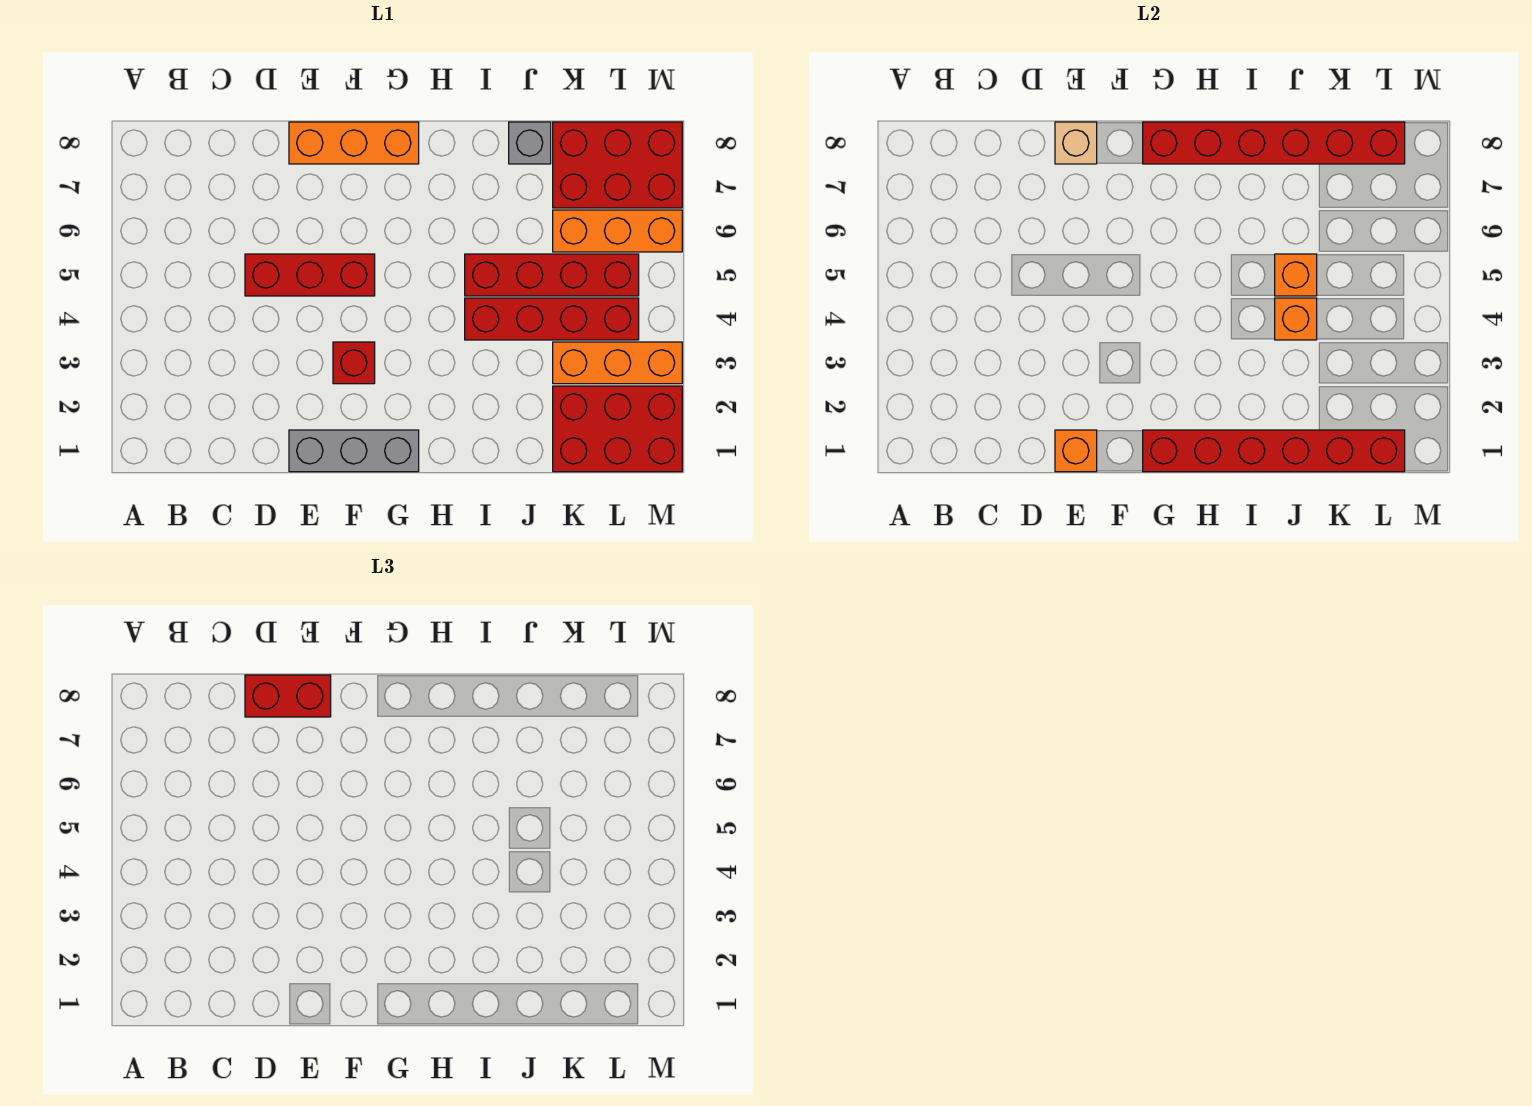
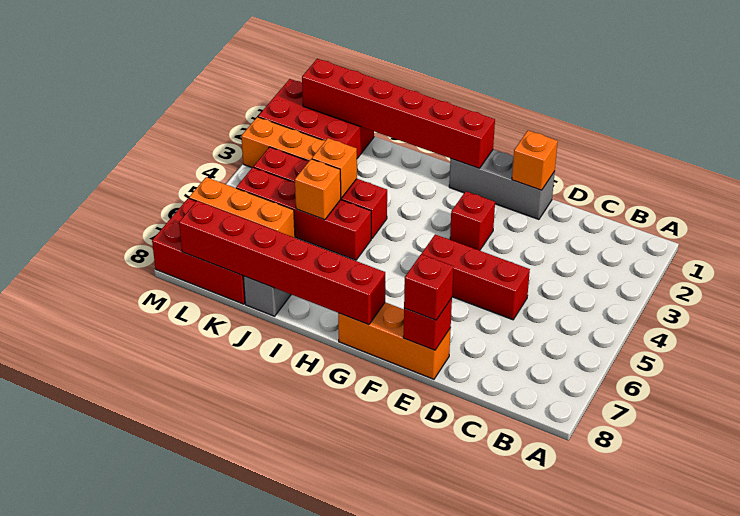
red 1x2 brick [245,675,331,717] -> red 1x1 brick [404,254,453,320]
tan 1x1 brick [1055,122,1097,164] -> red 1x1 brick [403,298,452,350]

